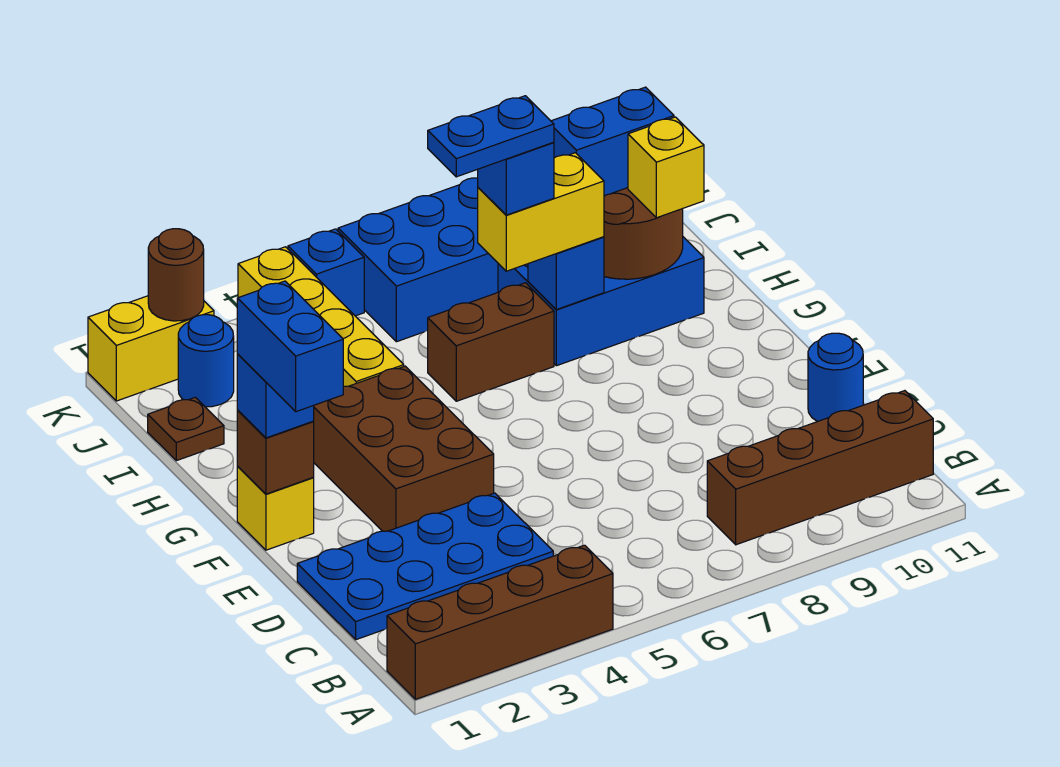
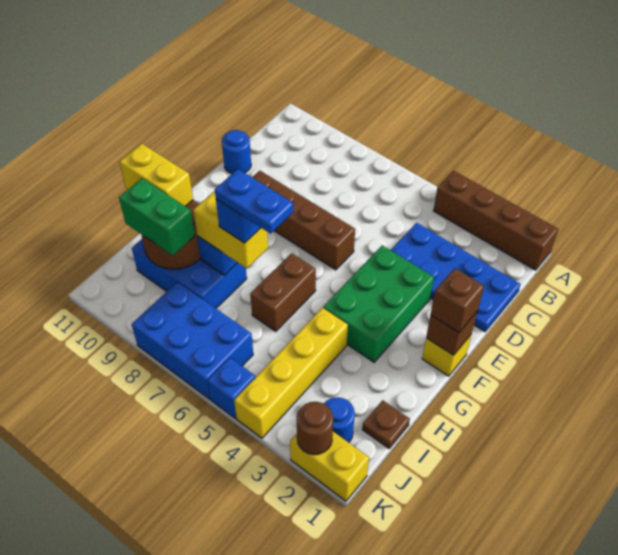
brown 1x4 brick [707,391,933,545] -> brown 1x4 brick moved to [252,171,355,270]
blue 1x2 brick [237,281,343,412] -> none
brown 2x3 brick [313,366,494,531] -> green 2x3 brick [323,245,434,362]
blue 1x1 brick [237,354,314,438] -> brown 1x1 brick [431,268,484,332]
brown 1x2 brick [428,283,554,401] -> brown 1x2 brick turned to [250,253,316,331]
yellow 1x1 brick [628,117,704,218] -> yellow 1x2 brick [119,144,193,206]
blue 1x2 brick [551,87,674,196] -> green 1x2 brick [119,178,195,255]

